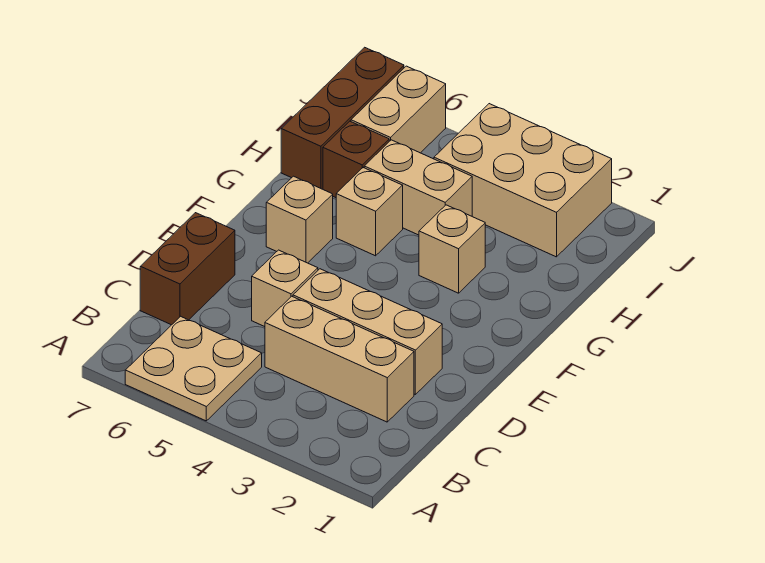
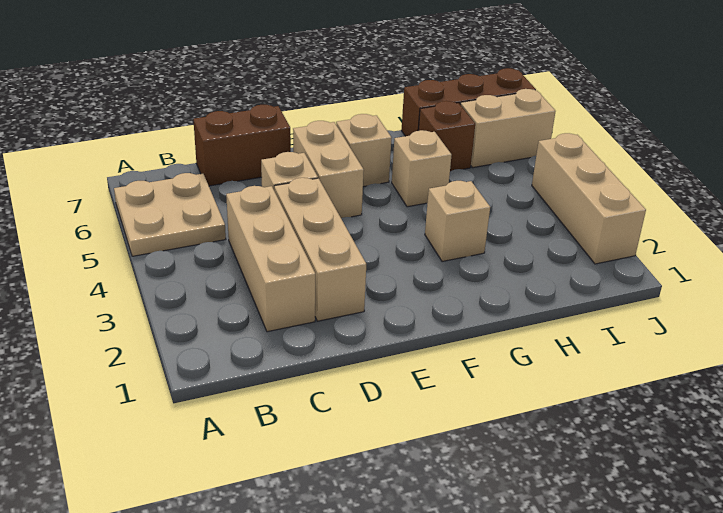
tan 1x2 brick [364,140,472,235] -> tan 1x2 brick moved to [293,121,364,218]
tan 2x3 brick [434,104,612,257] -> tan 1x3 brick [532,133,646,264]

